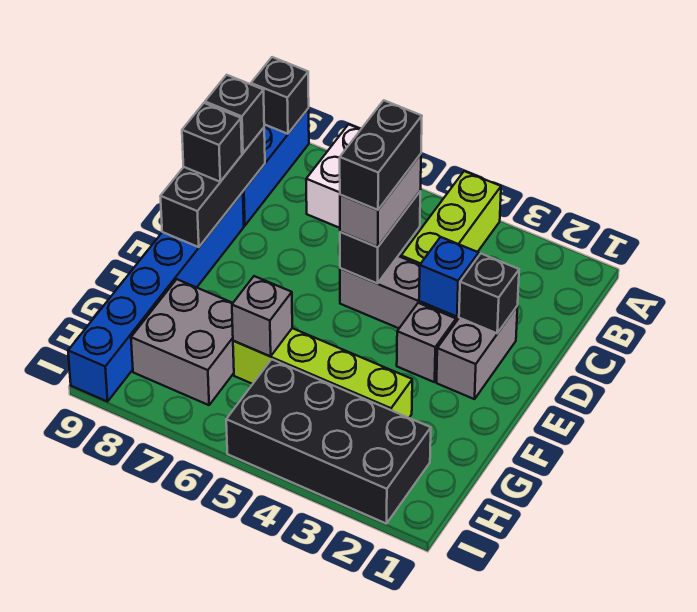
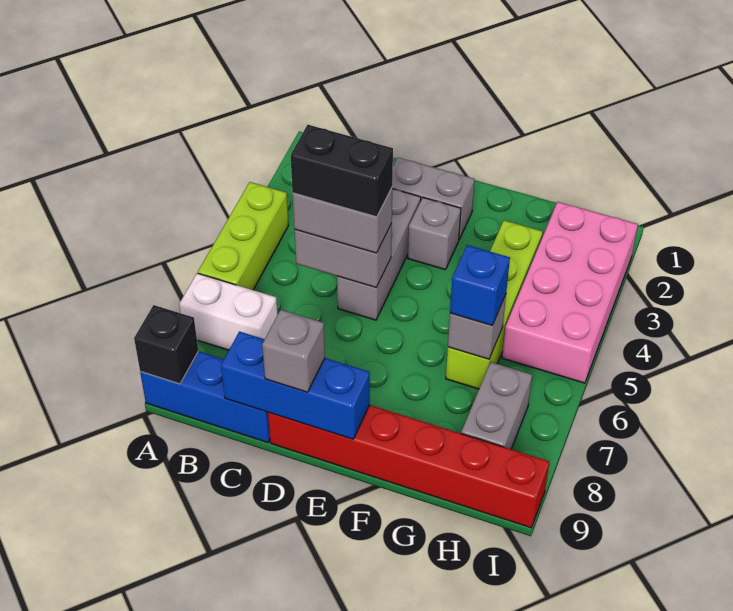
lime 1x3 brick [401,171,501,265] -> lime 1x3 brick turned to [198,182,288,290]
black 1x2 brick [340,192,420,283] -> grey 1x2 brick [294,224,392,287]
black 1x3 brick [160,128,265,247] -> blue 1x3 brick [221,331,370,439]
black 1x1 brick [205,75,264,153] -> none
black 1x1 brick [459,254,519,333] -> none
blue 1x1 brick [419,237,479,317] -> blue 1x1 brick moved to [450,245,510,325]
blue 1x6 brick [68,192,244,402] -> red 1x6 brick [268,405,549,528]
black 1x1 brick [182,103,242,182] -> grey 1x1 brick [262,310,325,392]
grey 2x2 brick [131,279,234,405] -> grey 1x2 brick [461,362,532,449]
black 2x4 brick [226,359,431,524] -> pink 2x4 brick [502,202,638,383]

